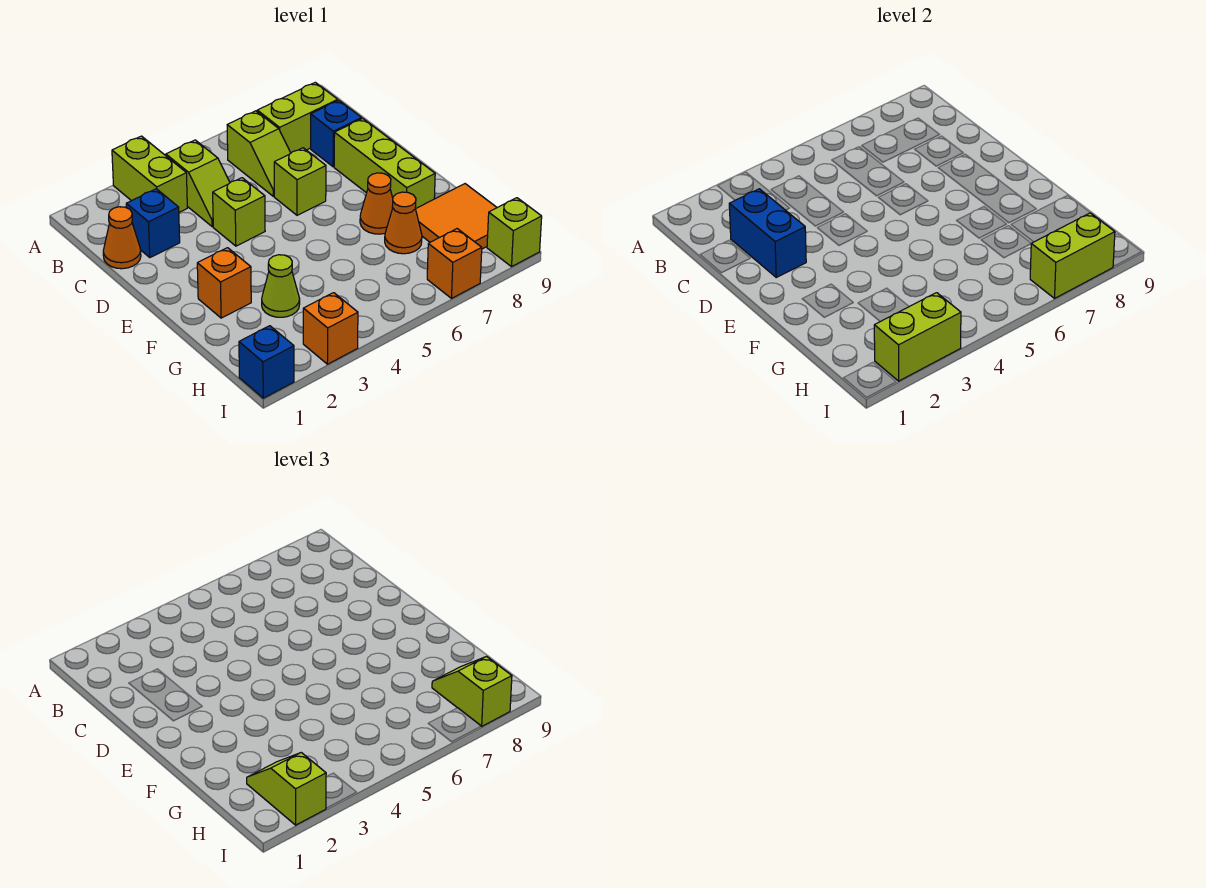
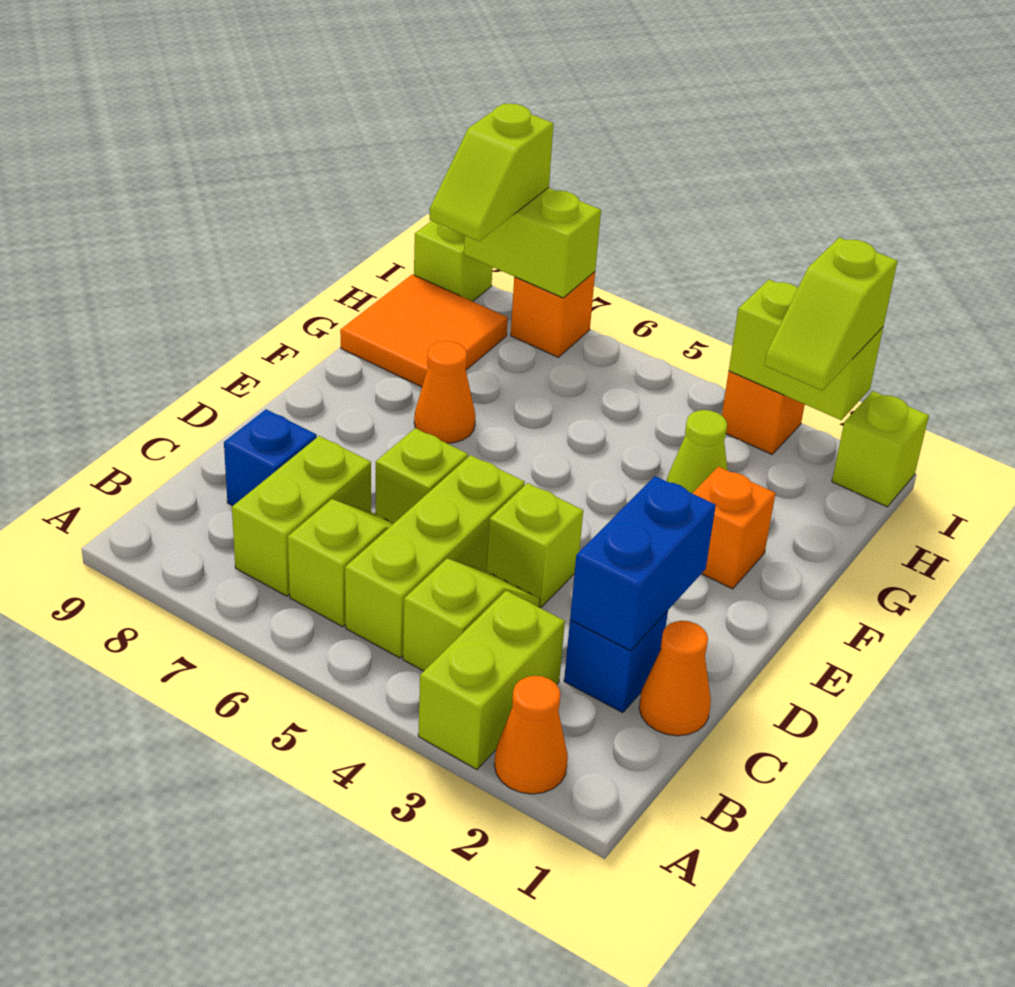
lime 1x2 brick [257,82,338,153] -> lime 1x2 brick turned to [232,436,371,596]
lime 1x3 brick [334,119,435,209] -> lime 1x3 brick moved to [345,455,525,658]
orange 1x1 cone [385,192,422,254] -> orange 1x1 cone moved to [494,676,568,794]
blue 1x1 brick [239,326,294,398] -> lime 1x1 brick [832,391,929,507]

